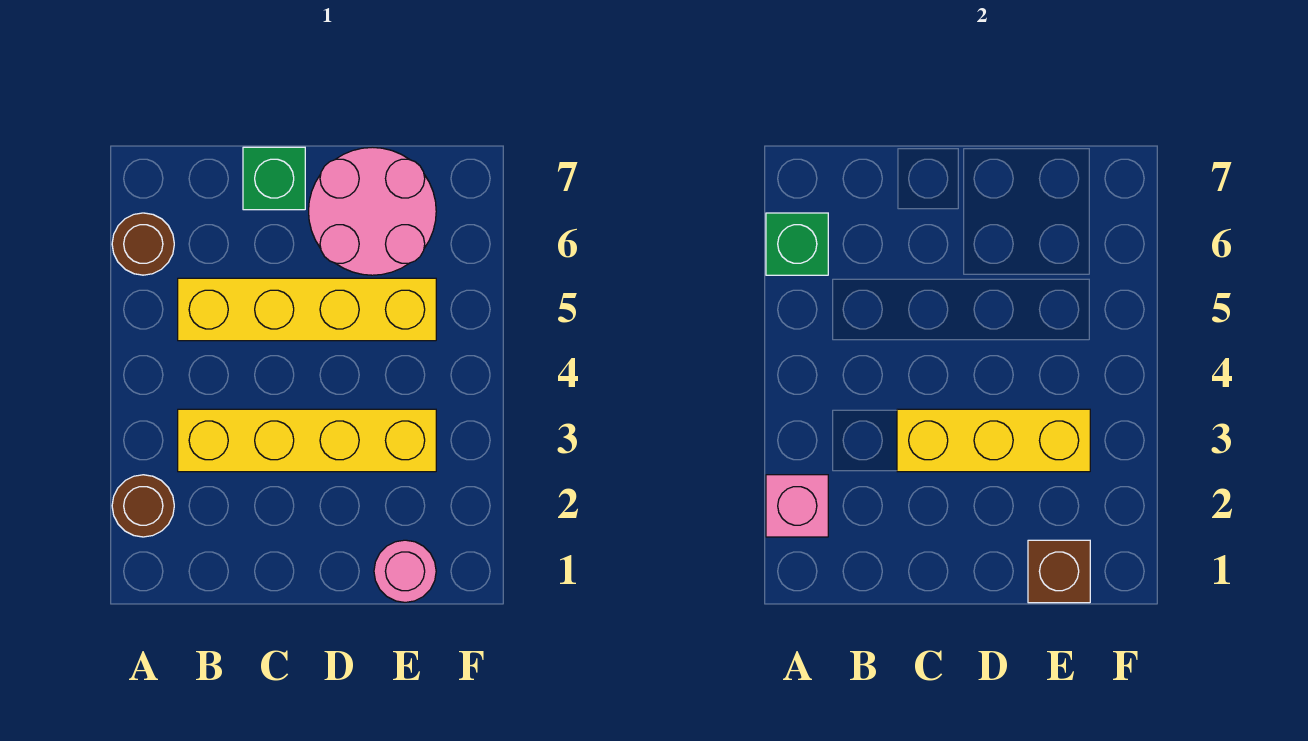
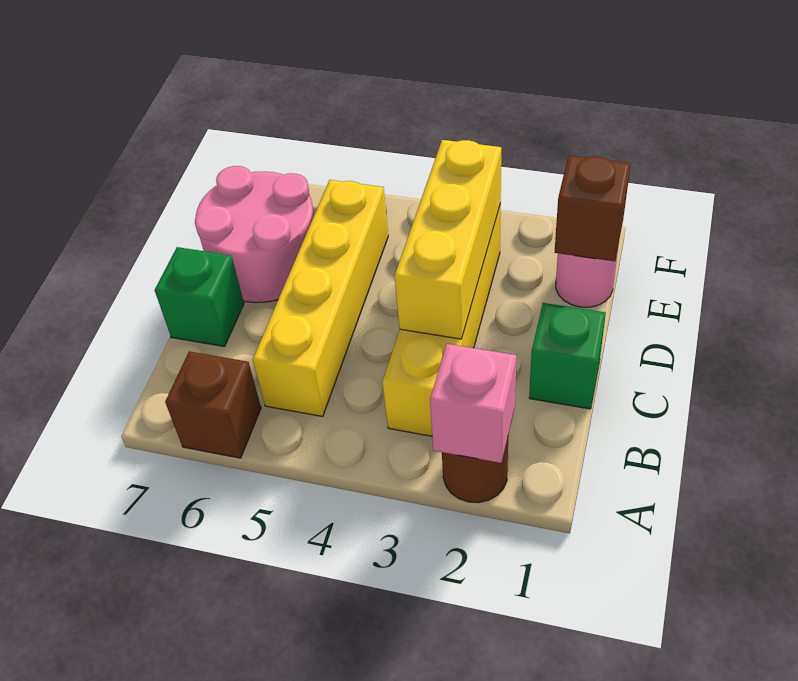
brown 1x1 round brick [112,213,174,275] -> brown 1x1 brick [165,351,261,458]
green 1x1 brick [766,213,828,275] -> green 1x1 brick moved to [529,303,606,409]

